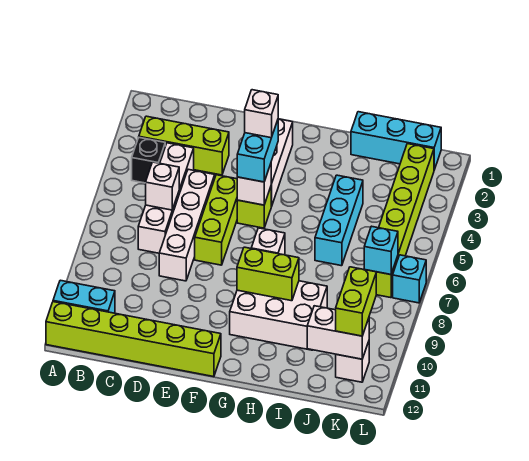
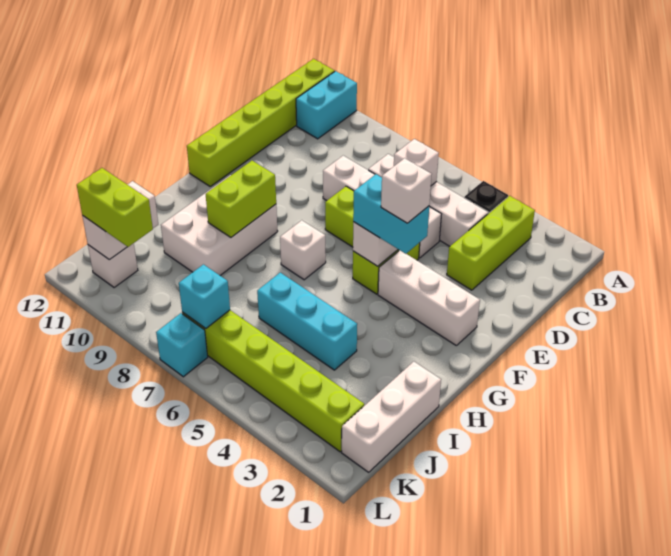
cyan 1x3 brick [351,112,441,170] -> white 1x3 brick [342,362,441,472]

